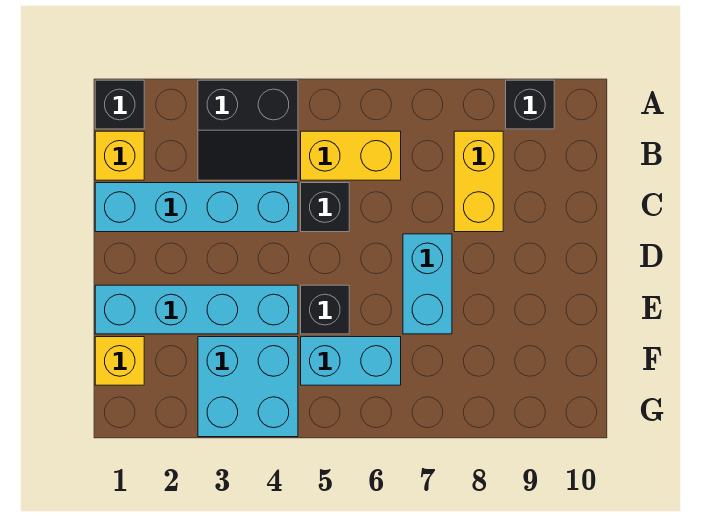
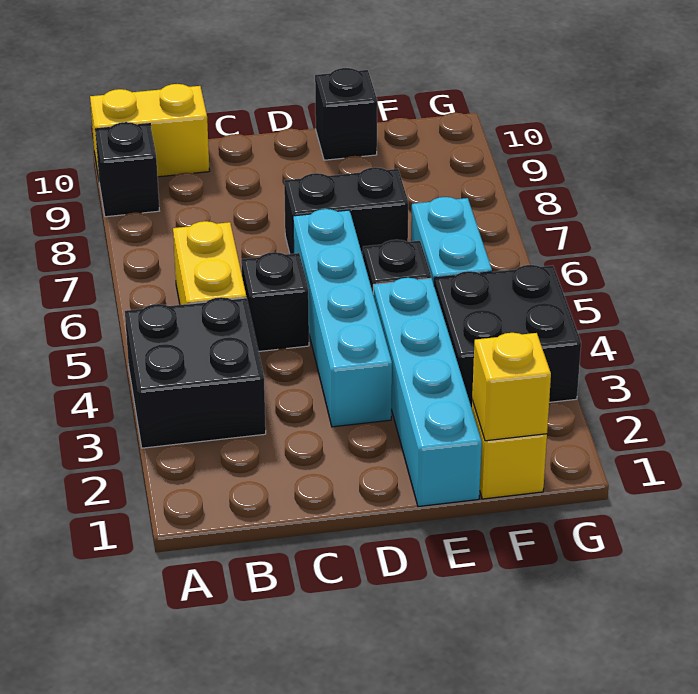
black 1x1 brick [95,80,144,129] -> black 1x1 brick moved to [315,68,377,160]
black 2x2 slope [198,80,298,180] -> black 2x2 brick [125,297,266,448]
yellow 1x1 brick [95,131,144,180] -> yellow 1x1 brick moved to [472,333,551,441]
yellow 1x2 brick [454,131,503,232] -> yellow 1x2 brick moved to [90,84,210,178]
cyan 1x4 brick [95,183,298,232] -> cyan 1x4 brick moved to [293,209,392,427]
cyan 1x2 brick [403,234,452,334] -> black 1x2 brick [284,167,408,256]
cyan 2x2 brick [198,337,298,437] -> black 2x2 brick [434,265,581,408]

